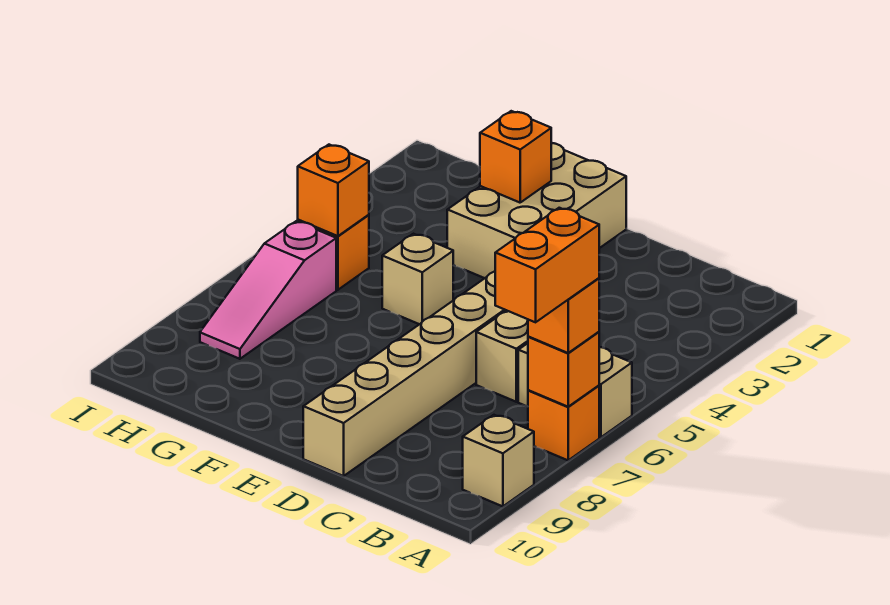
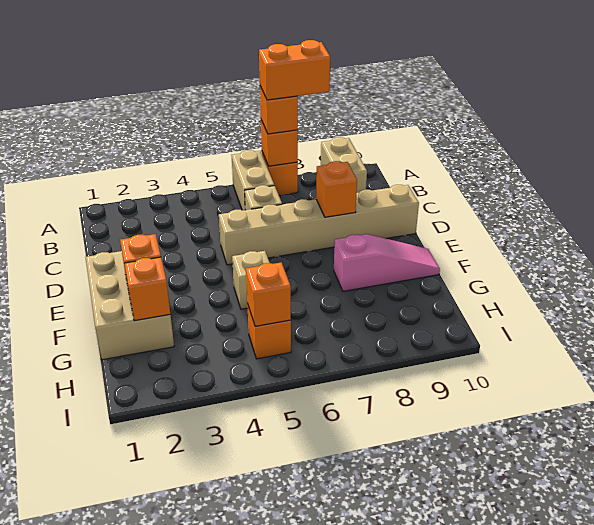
tan 1x1 brick [463,415,534,506] -> tan 1x2 brick [321,137,367,193]
none -> orange 1x1 brick [316,161,357,217]
tan 2x3 brick [447,143,626,278] -> tan 2x3 brick turned to [85,251,174,360]
none -> orange 1x1 brick [125,257,170,321]
pink 1x3 slope [200,221,336,359] -> pink 1x3 slope moved to [334,234,440,291]

